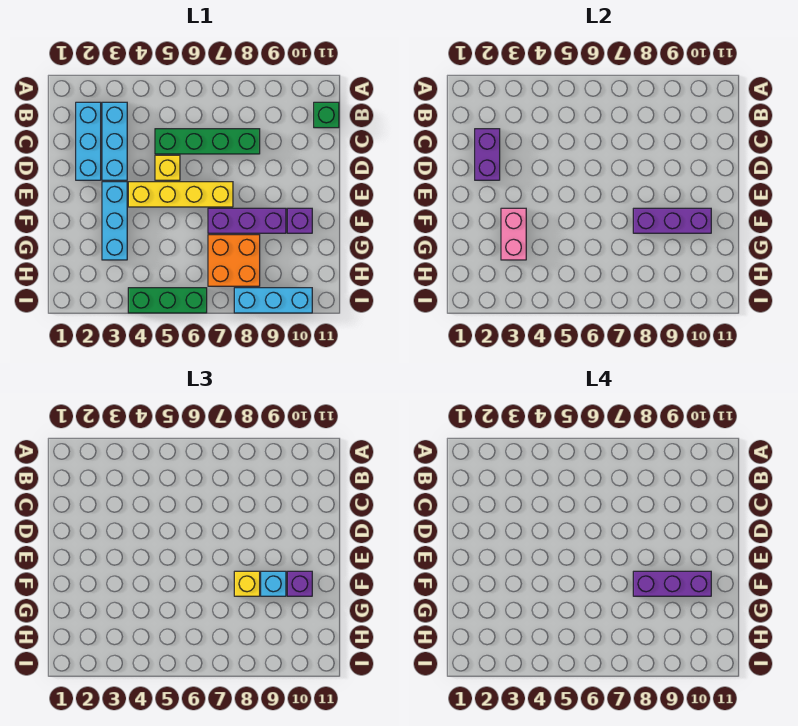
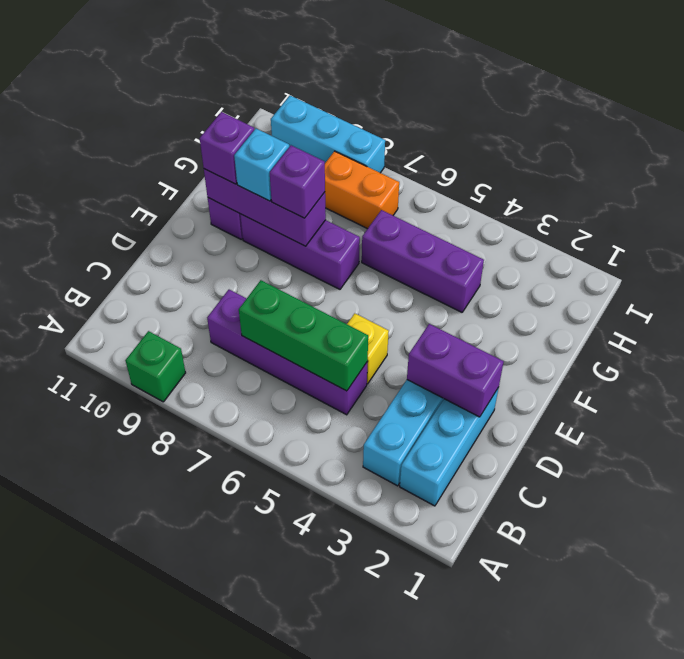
green 1x1 brick [314,102,339,128] -> green 1x1 brick moved to [125,331,186,402]
purple 1x2 brick [475,129,500,180] -> purple 1x2 brick turned to [407,324,504,417]
green 1x4 brick [155,129,260,154] -> purple 1x4 brick [207,290,367,415]
cyan 1x3 brick [102,182,127,260] -> none
yellow 1x4 brick [128,182,233,207] -> none
pink 1x2 brick [501,208,526,260] -> none
yellow 1x1 brick [234,571,260,596] -> purple 1x1 brick [270,145,325,218]
purple 1x3 brick [633,571,711,596] -> purple 1x3 brick moved to [362,210,484,312]
orange 2x2 brick [208,235,260,286] -> orange 1x2 brick [325,151,399,229]
green 1x3 brick [128,288,207,313] -> green 1x3 brick moved to [239,280,368,391]

